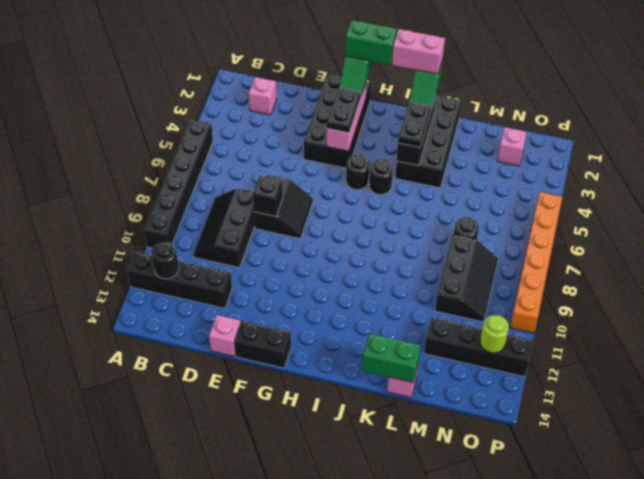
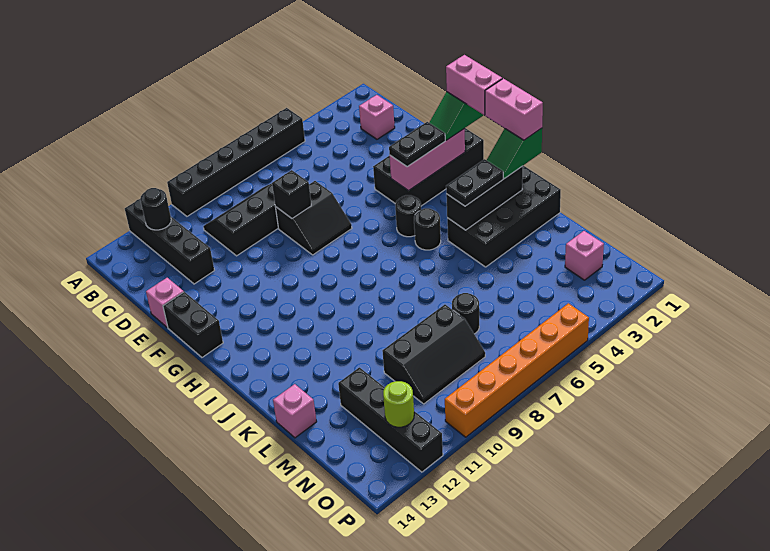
green 1x2 brick [345,20,397,65] -> pink 1x2 brick [446,55,502,115]
green 1x2 brick [362,333,421,383] -> none

